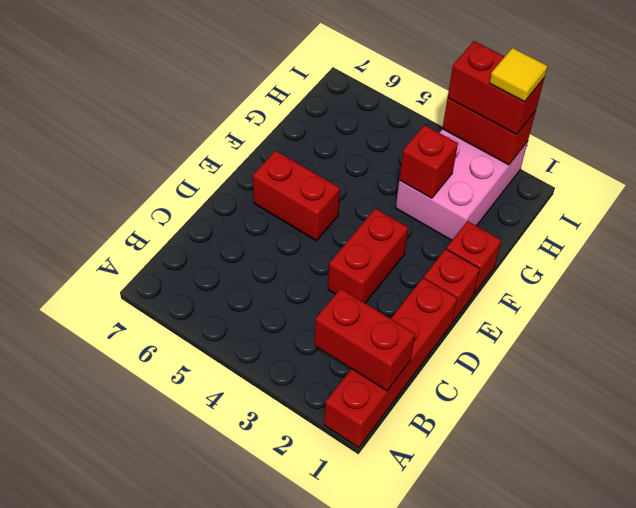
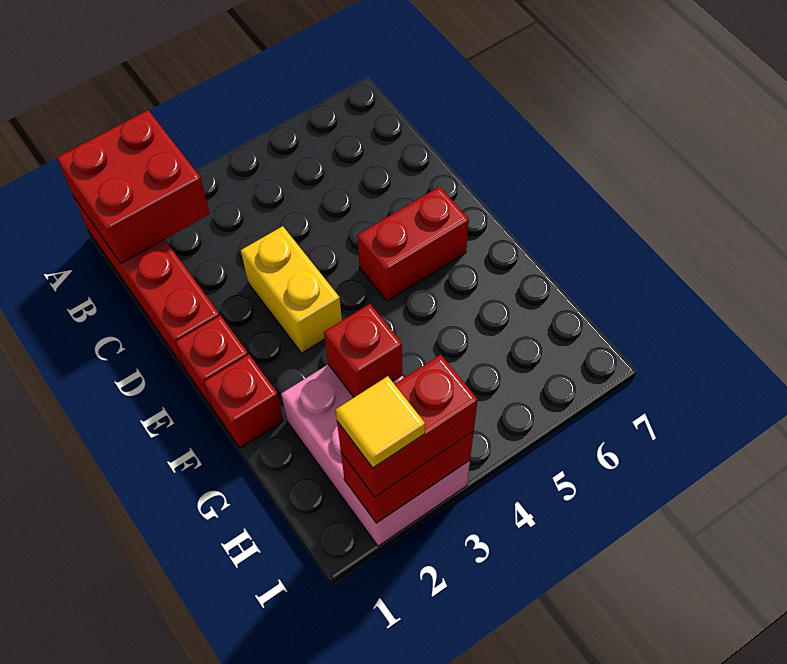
red 1x2 brick [315,288,415,391] -> red 2x2 brick [57,110,210,263]
red 1x2 brick [328,208,408,303] -> yellow 1x2 brick [241,226,342,353]

